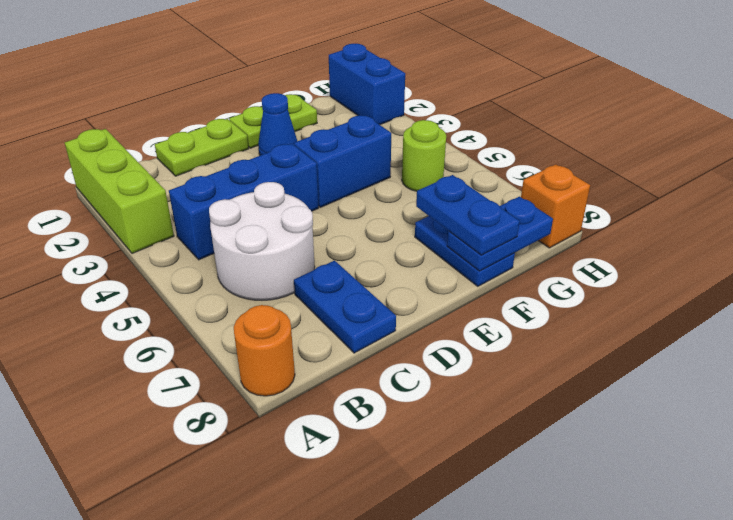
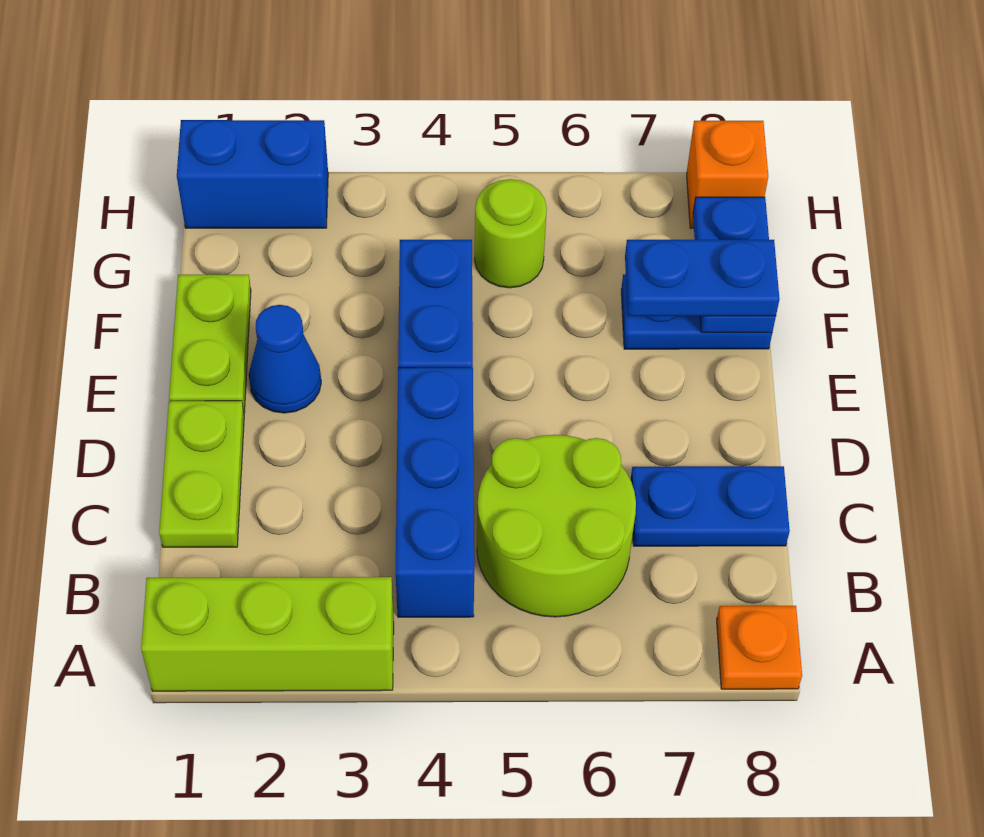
orange 1x1 round brick [234,305,295,396] -> orange 1x1 plate [717,606,802,689]
white 2x2 round brick [209,182,315,300] -> lime 2x2 round brick [477,435,636,617]

